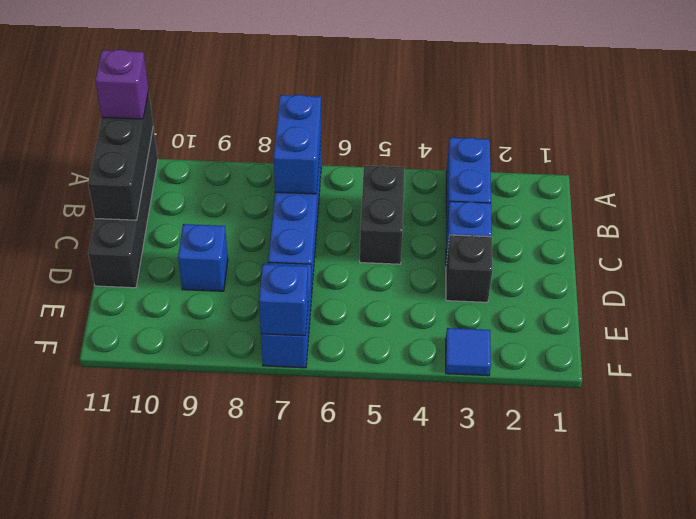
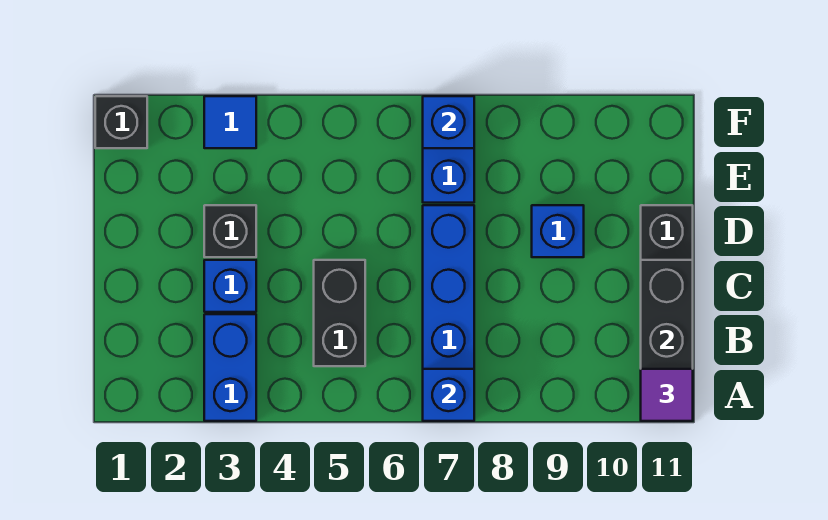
blue 1x2 brick [274,95,321,194] -> blue 1x1 brick [423,369,474,421]
purple 1x1 brick [95,50,149,119] -> purple 1x1 tile [641,369,693,421]
none -> black 1x1 brick [95,96,147,148]

